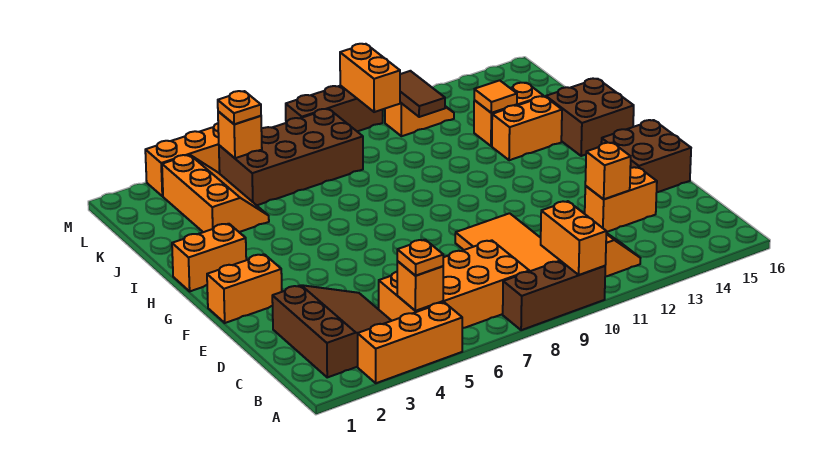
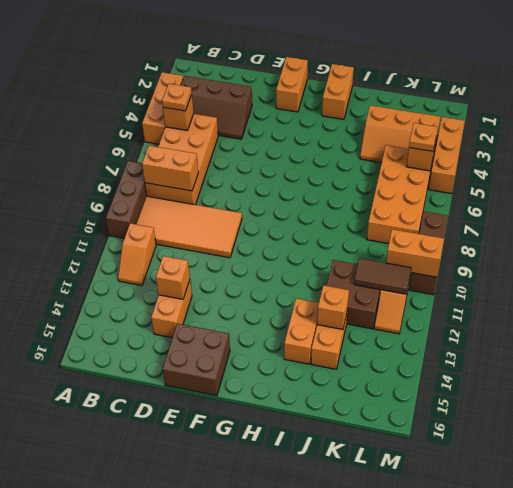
orange 1x2 brick [541,201,606,275] -> orange 1x2 brick moved to [142,146,198,191]
brown 3x3 slope [272,285,391,377] -> brown 2x3 slope [181,76,252,139]
brown 2x2 brick [546,79,634,156] -> brown 2x2 brick moved to [327,260,381,329]
orange 1x1 tile [474,80,517,113] -> orange 1x1 brick [317,285,349,329]
brown 2x4 brick [219,109,363,205] -> orange 2x4 brick [367,145,433,244]

